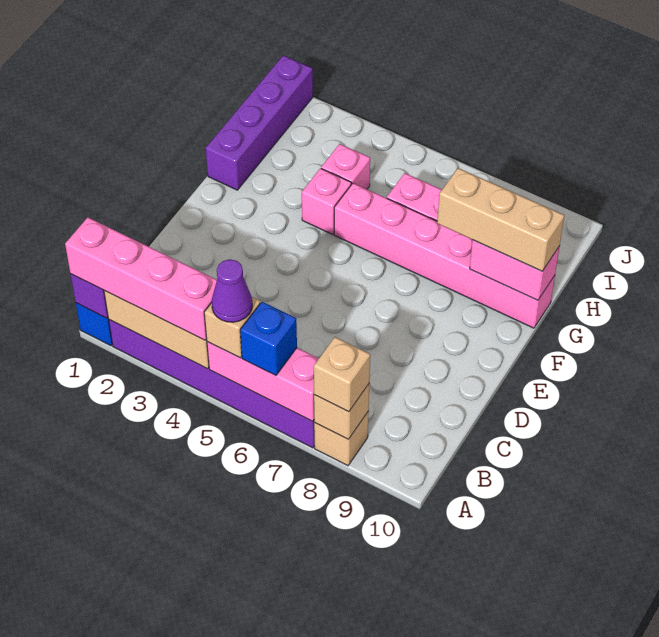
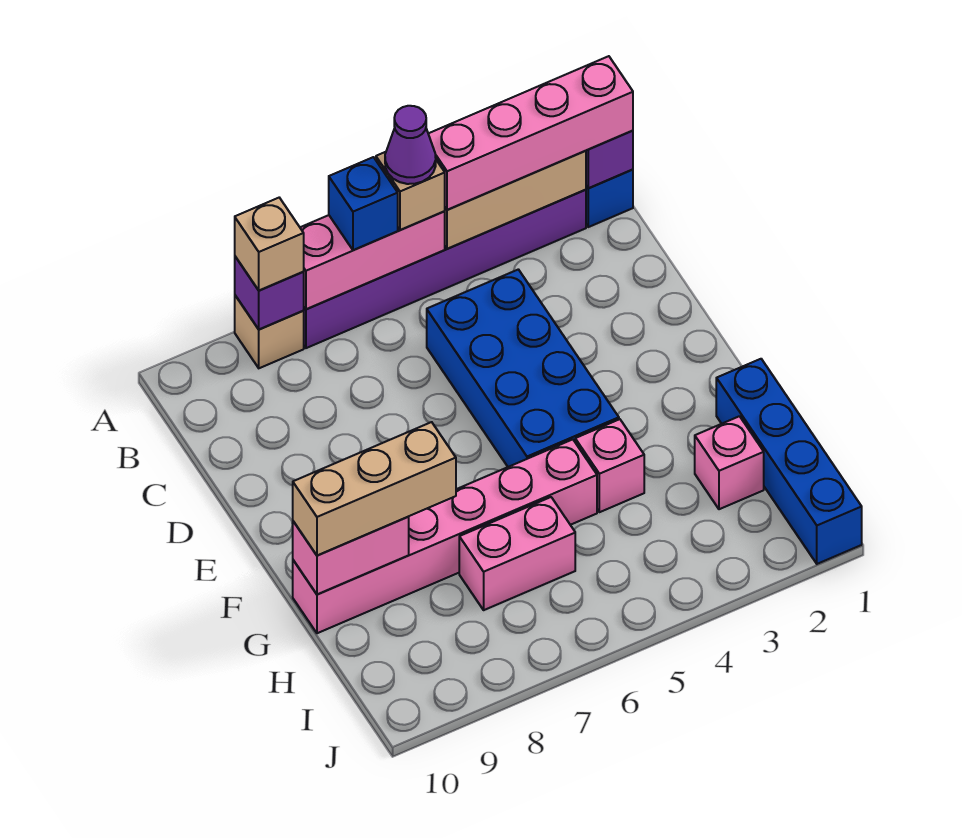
tan 1x1 brick [314,384,369,439] -> purple 1x1 brick [235,257,304,329]
none -> blue 2x4 brick [427,269,619,467]
purple 1x4 brick [206,55,313,190] -> blue 1x4 brick [716,359,862,564]
pink 1x1 brick [321,144,370,189] -> pink 1x1 brick moved to [695,416,764,509]

